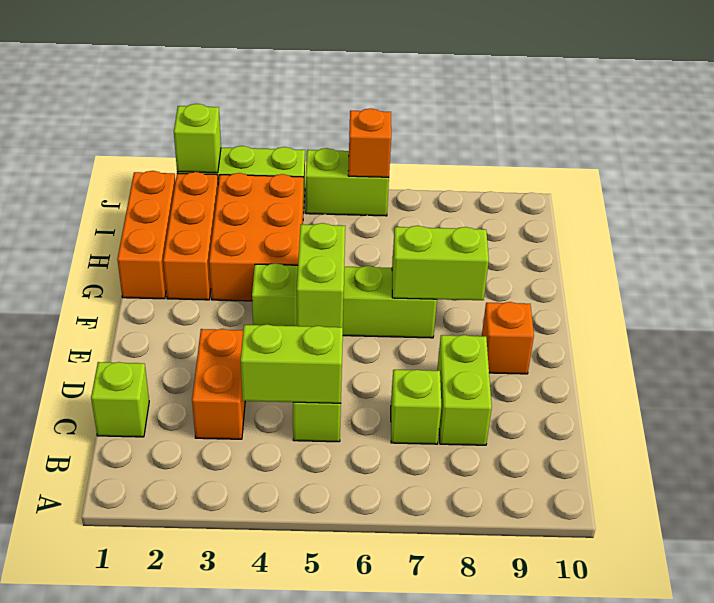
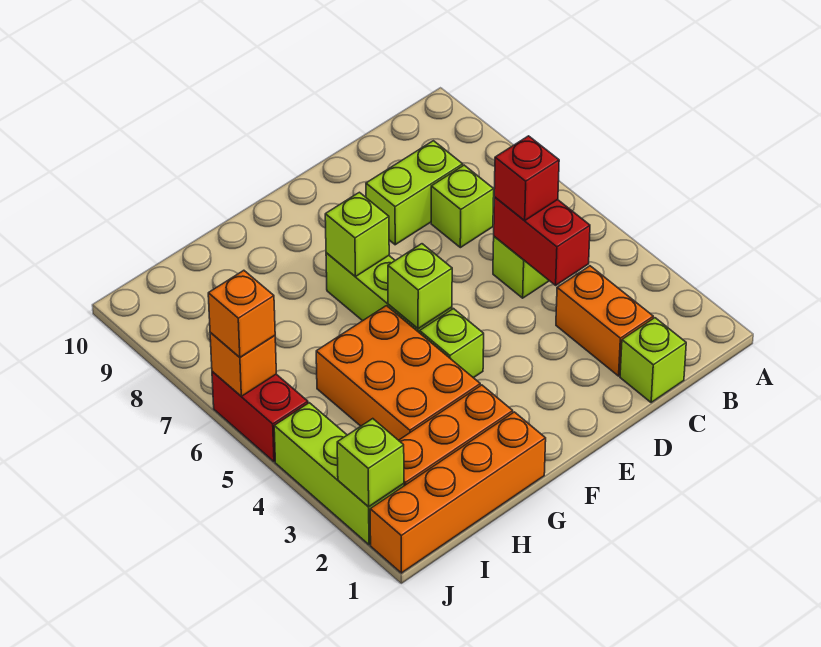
orange 1x2 brick [192,329,245,439] -> orange 1x2 brick turned to [556,266,653,376]
lime 1x2 brick [241,324,343,403] -> red 1x2 brick [494,197,590,285]
none -> red 1x1 brick [494,136,559,221]
lime 1x2 brick [297,223,345,327] -> lime 1x1 brick [388,244,452,329]
orange 1x1 brick [482,302,534,374] -> orange 1x1 brick moved to [208,270,275,357]
lime 1x2 brick [392,226,489,300] -> lime 1x1 brick [325,192,389,277]
orange 1x3 brick [117,171,176,299] -> orange 1x4 brick [370,412,546,573]
orange 2x3 brick [209,173,303,301] -> orange 2x3 brick turned to [316,306,480,440]
lime 1x2 brick [306,148,389,216] -> red 1x2 brick [212,371,308,462]

